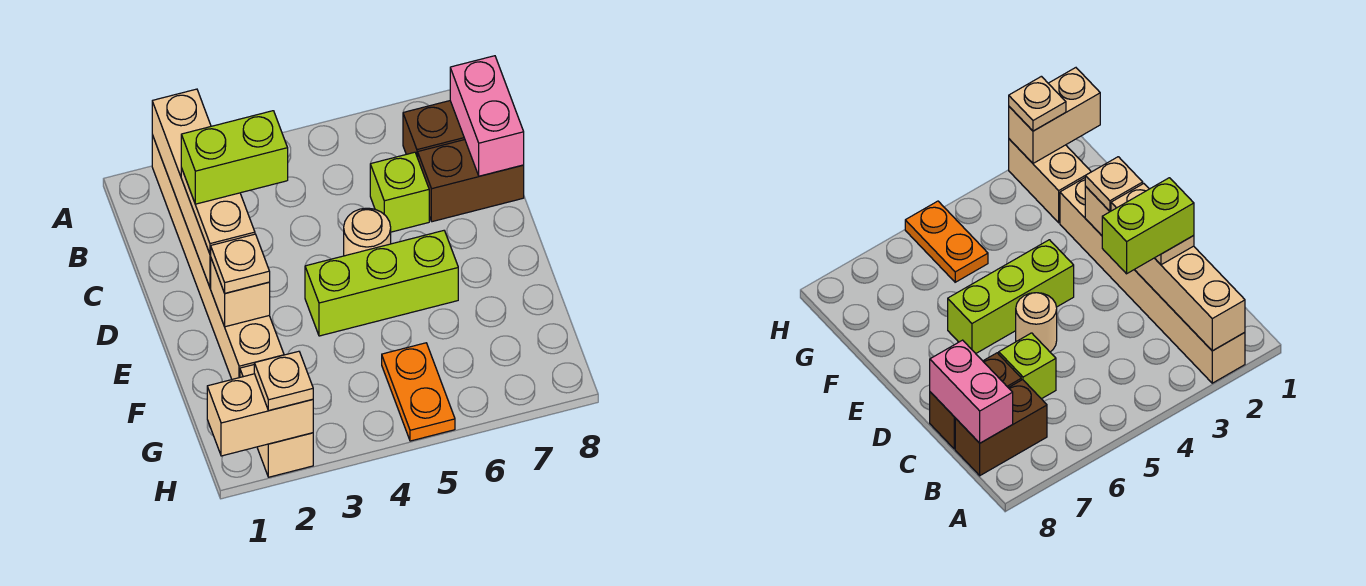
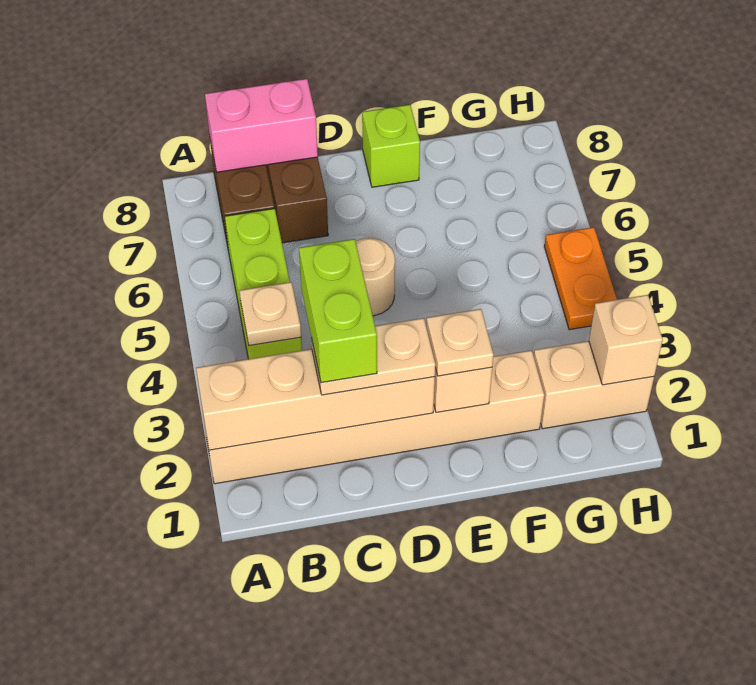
lime 1x1 brick [370,152,429,232] -> lime 1x1 brick moved to [362,105,420,187]
lime 1x3 brick [305,231,458,336] -> lime 1x3 brick moved to [225,208,302,359]
orange 1x2 plate [382,343,455,441] -> orange 1x2 plate turned to [544,227,617,330]
tan 1x2 brick [207,374,313,456] -> tan 1x1 brick [589,295,663,385]
tan 1x1 plate [254,351,313,410] -> tan 1x1 plate moved to [240,282,301,346]

